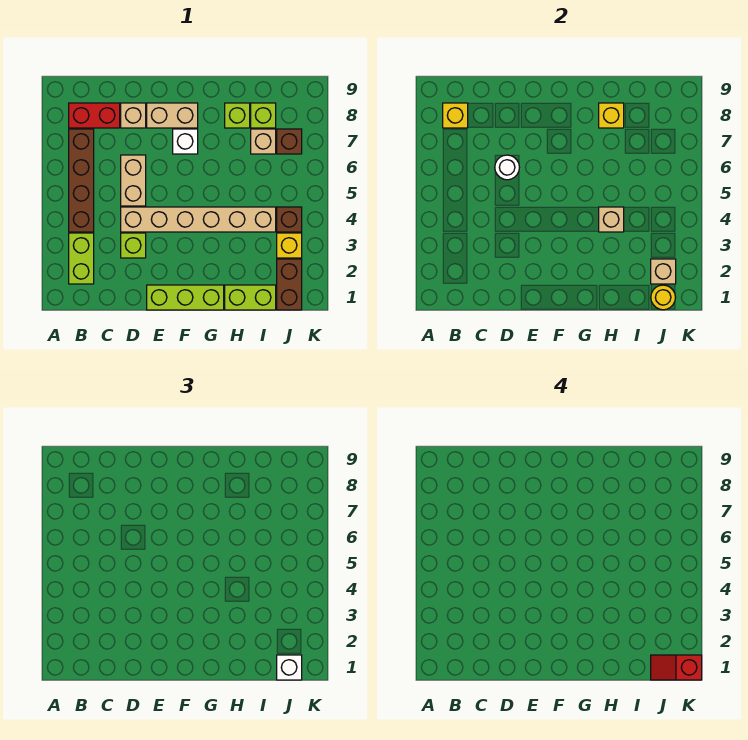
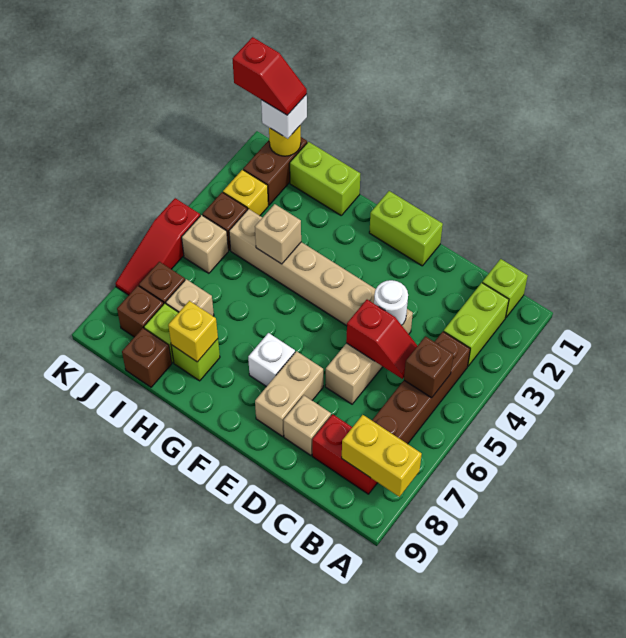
none -> brown 1x1 brick [404,336,454,398]
yellow 1x1 brick [443,103,468,128] -> yellow 1x2 brick [342,415,422,497]
none -> red 1x2 slope [346,300,417,379]
lime 1x1 brick [121,233,146,258] -> lime 1x1 brick moved to [482,259,528,318]
white 1x1 round brick [495,155,519,180] -> white 1x1 round brick moved to [374,280,408,325]
lime 1x3 brick [147,285,224,310] -> lime 1x2 brick [369,191,443,266]
tan 1x2 brick [147,103,198,128] -> tan 1x2 brick turned to [255,351,323,436]
none -> brown 1x1 brick [122,328,172,387]
tan 1x1 brick [651,259,676,284] -> tan 1x1 brick moved to [182,215,228,273]
none -> brown 1x1 brick [117,286,164,337]
none -> red 1x3 slope [116,198,200,295]

